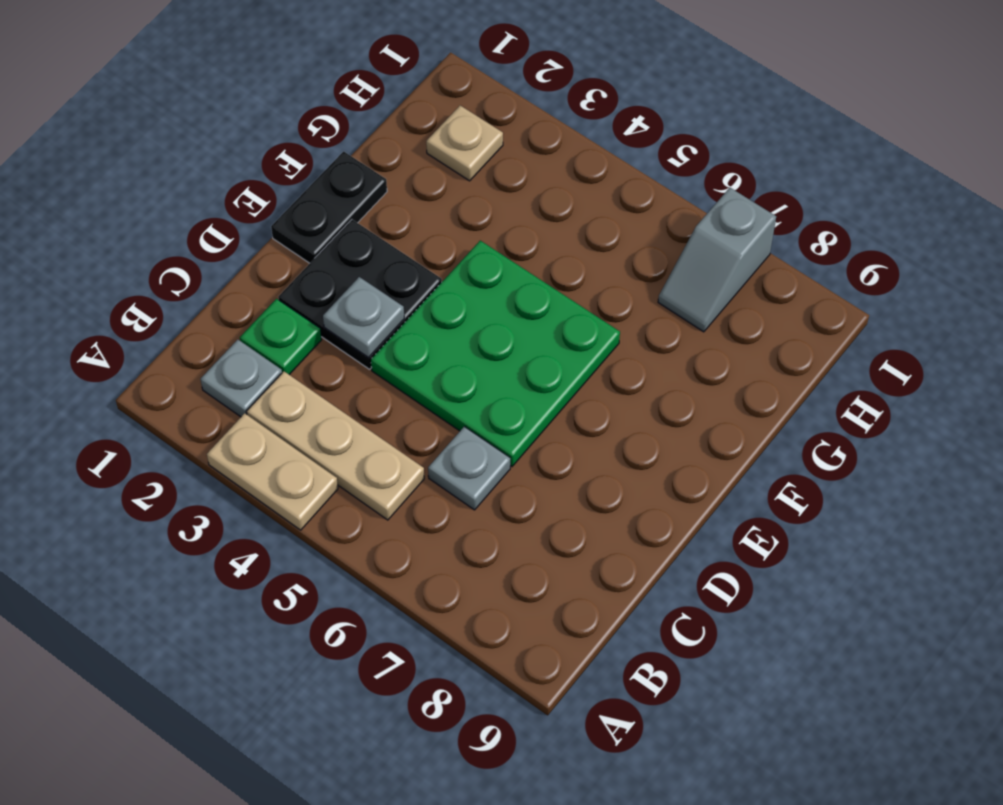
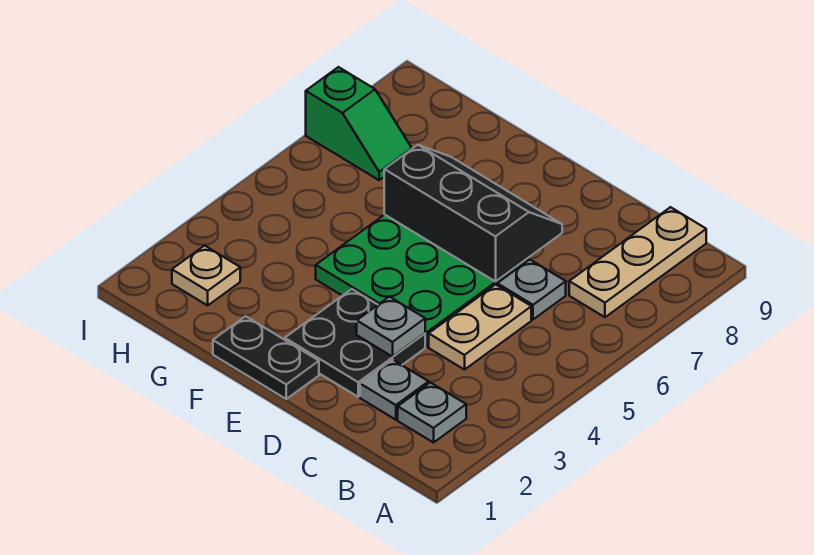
tan 1x2 plate [207,413,338,530] -> tan 1x2 plate moved to [429,285,531,370]
tan 1x3 plate [247,372,424,520] -> tan 1x3 plate moved to [569,207,706,317]
green 1x1 plate [240,299,322,375] -> grey 1x1 plate [360,360,429,420]
none -> black 2x3 slope [384,145,562,281]
grey 1x2 slope [658,188,776,332] -> green 1x2 slope [306,67,412,180]

